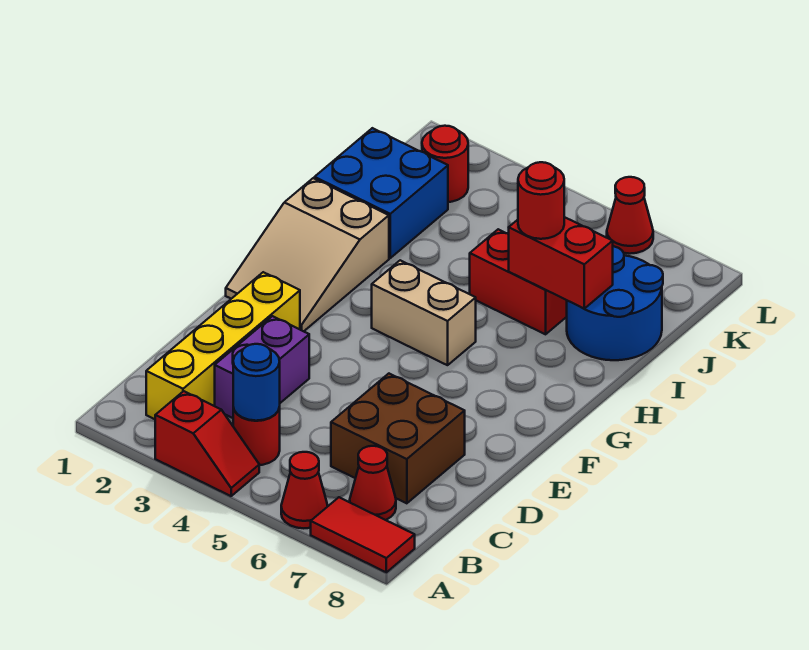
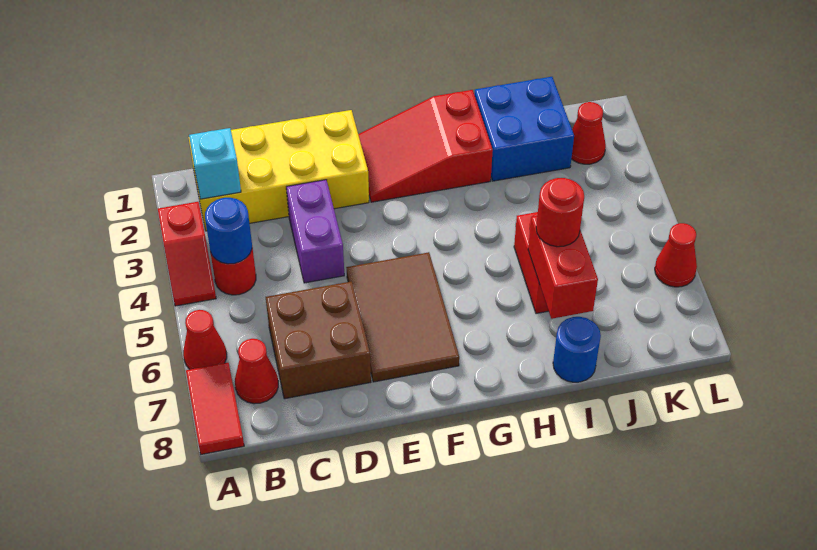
yellow 1x4 brick [146,272,300,419] -> yellow 2x4 brick [188,110,369,231]
none -> cyan 1x1 brick [189,128,241,199]
purple 1x2 brick [215,316,309,418] -> purple 1x2 brick turned to [286,180,344,283]
none -> brown 2x3 tile [346,252,459,382]
tan 2x3 slope [226,178,389,331] -> red 2x3 slope [358,90,493,202]
tan 1x2 brick [372,260,476,365] -> none
blue 2x2 round brick [567,246,663,360] -> blue 1x1 round brick [553,317,601,382]
red 1x1 round brick [422,126,468,202] -> red 1x1 cone [571,102,606,164]

